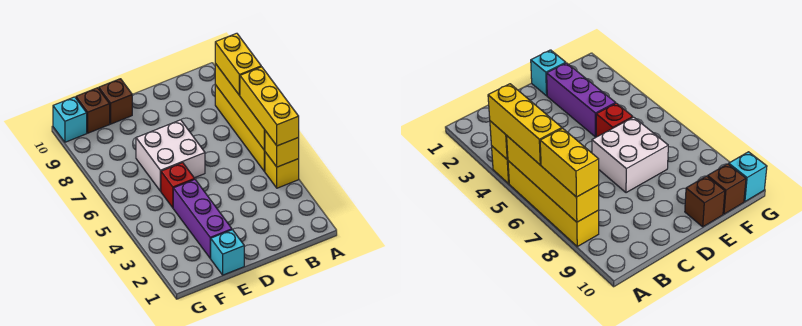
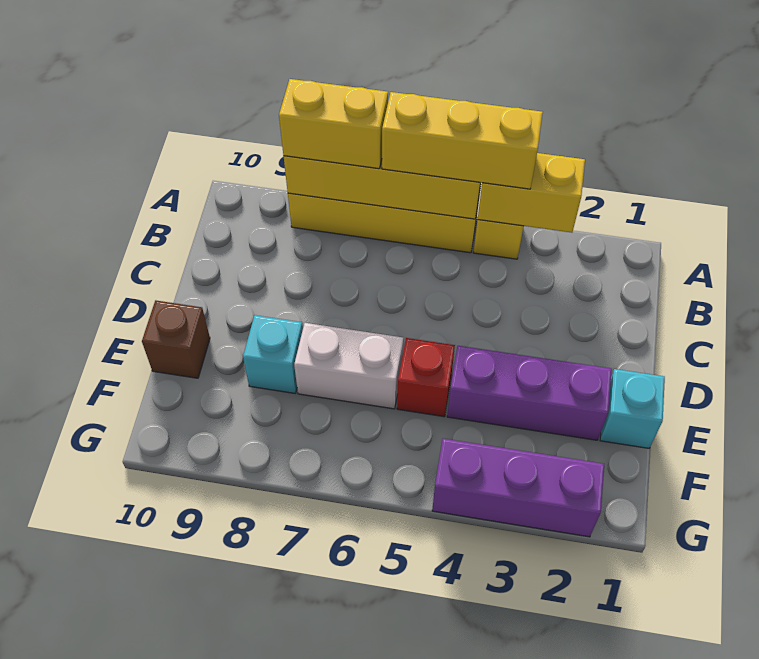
yellow 1x1 brick [265,131,299,167] -> yellow 1x2 brick [478,153,585,233]
white 2x2 brick [136,120,205,191] -> white 1x2 brick [294,323,404,409]
brown 1x1 brick [76,88,110,133] -> none
none -> purple 1x3 brick [432,439,604,537]
cyan 1x1 brick [53,97,87,142] -> cyan 1x1 brick moved to [243,315,303,393]

